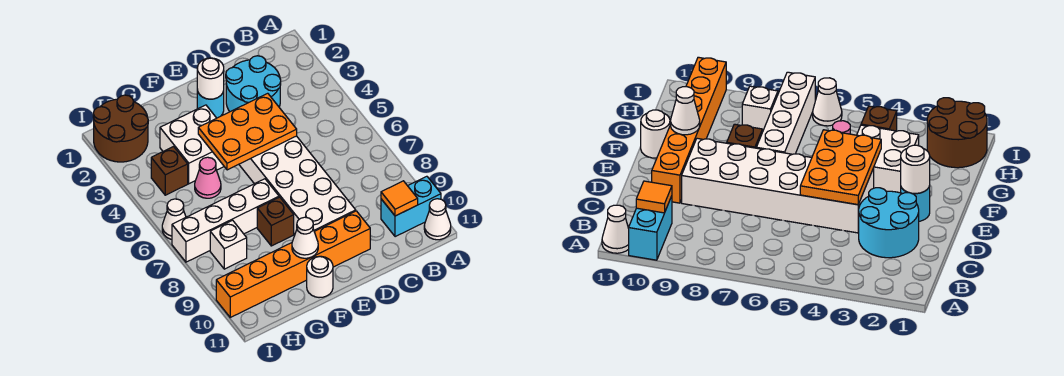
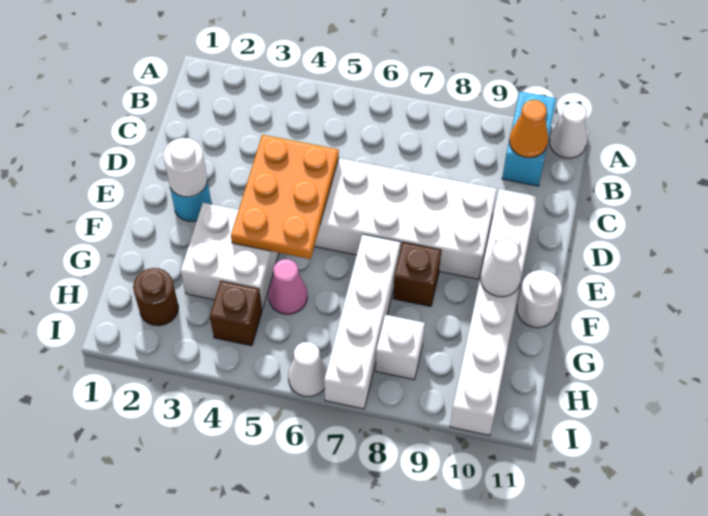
orange 1x1 tile [381,181,418,216] -> orange 1x1 cone [510,100,548,158]
cyan 2x2 round brick [226,56,281,112] -> none
orange 1x6 brick [216,211,370,317] -> white 1x6 brick [450,189,537,436]
brown 2x2 round brick [93,95,148,162] -> brown 1x1 round brick [133,268,179,326]

